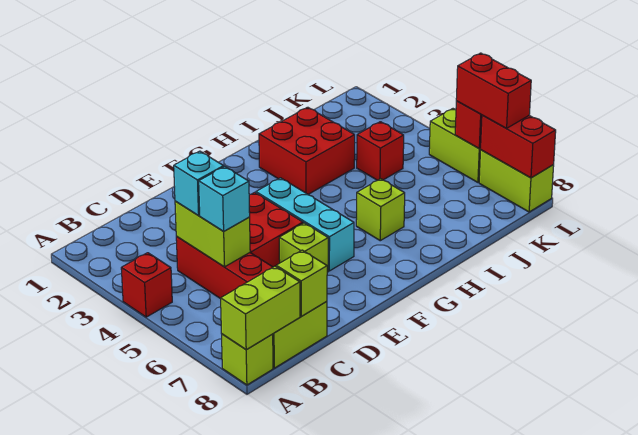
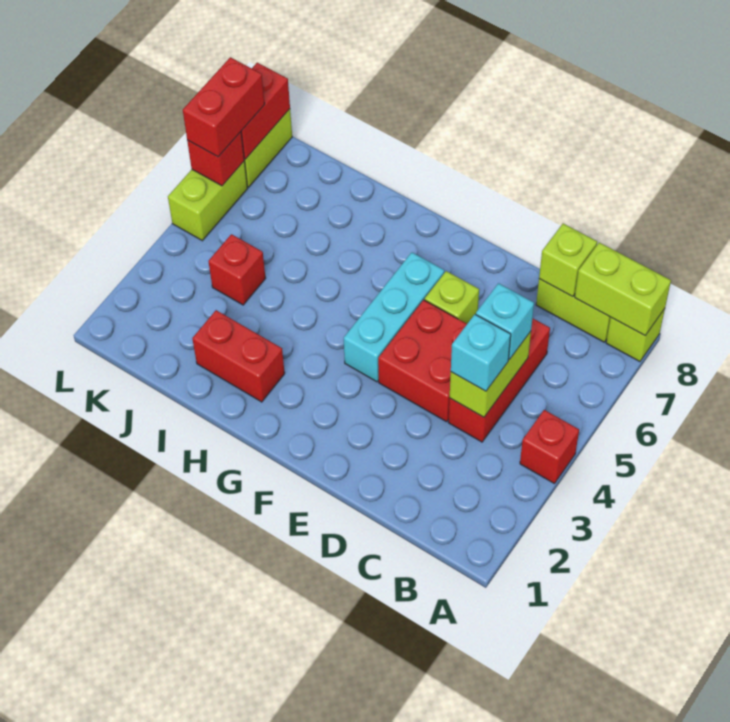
red 2x2 brick [259,107,355,195] -> red 1x2 brick [192,310,285,402]
lime 1x1 brick [356,179,405,241] -> none

